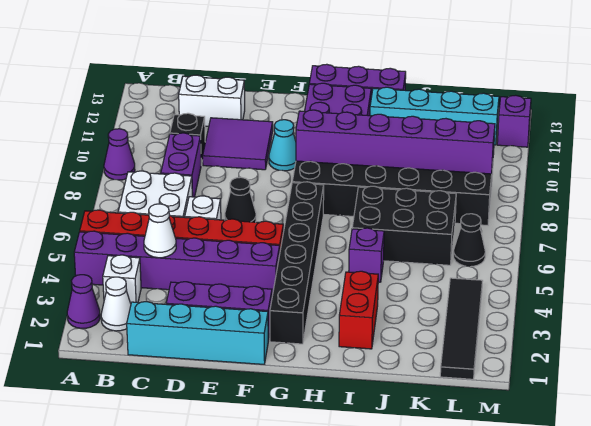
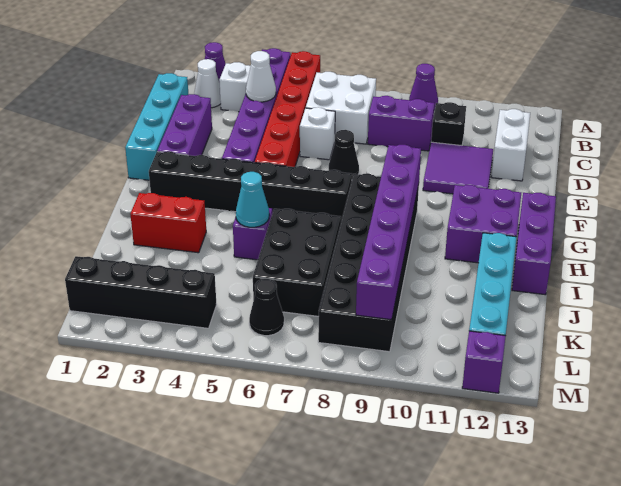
cyan 1x1 cone [269,120,296,171] -> cyan 1x1 cone moved to [236,172,269,227]
black 1x4 tile [440,278,482,379] -> black 1x4 brick [65,256,217,328]

